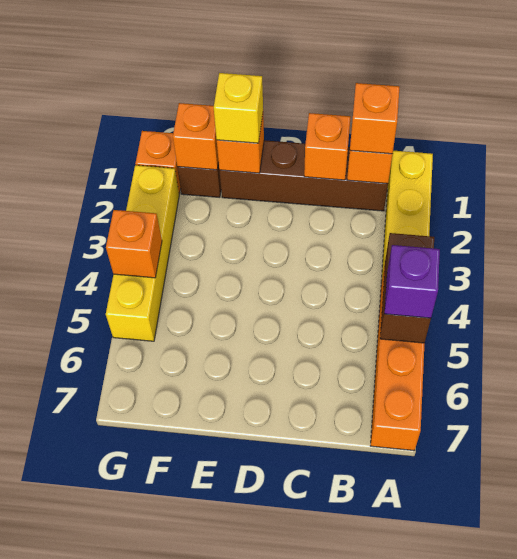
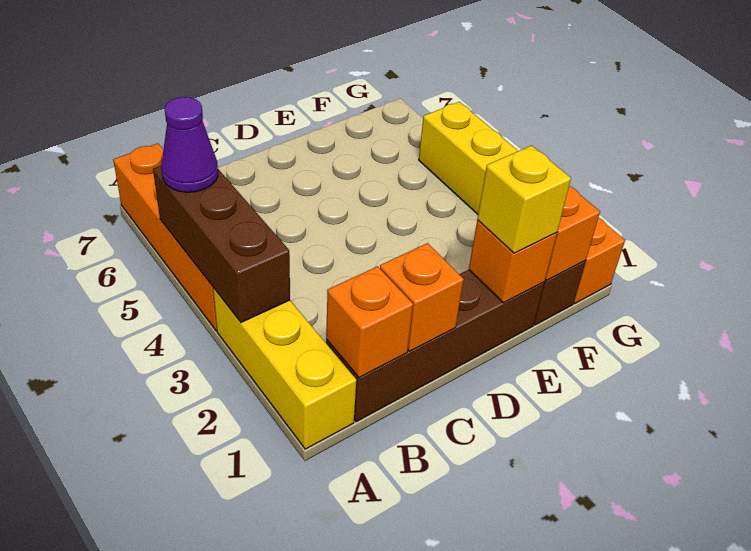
brown 1x2 brick [380,233,434,343] -> brown 1x3 brick [153,166,290,322]
purple 1x1 brick [385,245,440,318] -> purple 1x1 cone [161,97,218,192]
orange 1x1 brick [350,83,399,154] -> none
orange 1x1 brick [106,210,162,278] -> none

